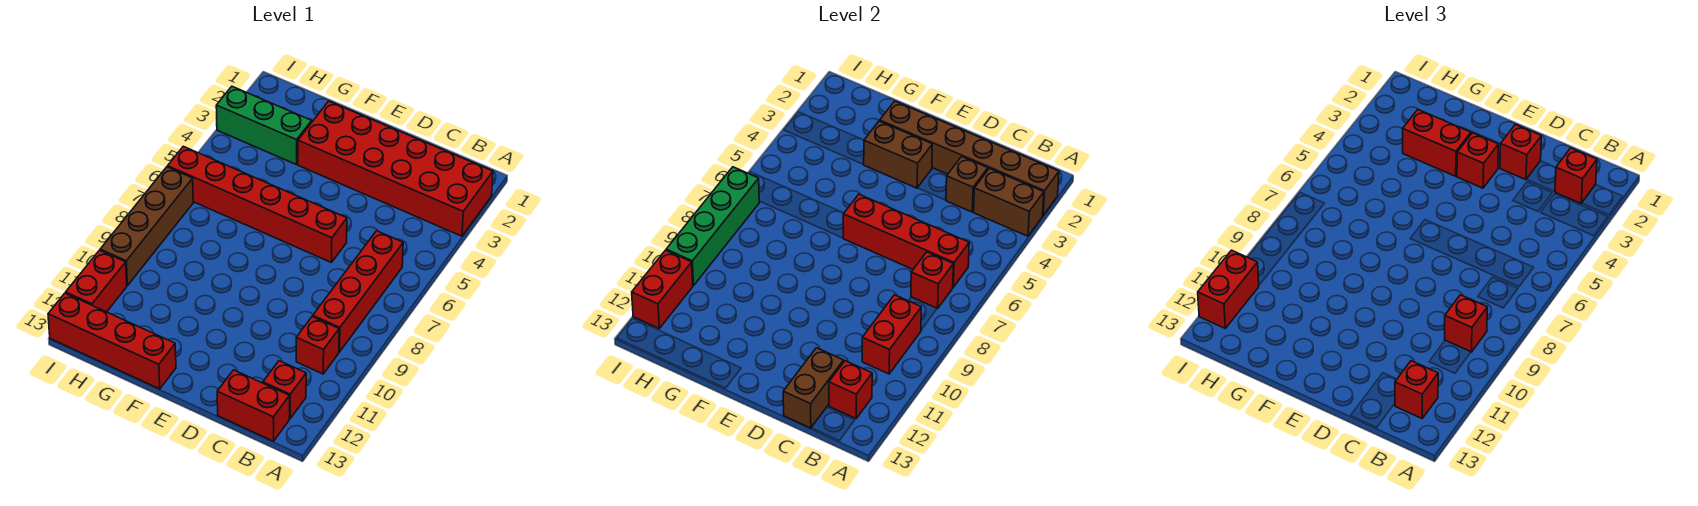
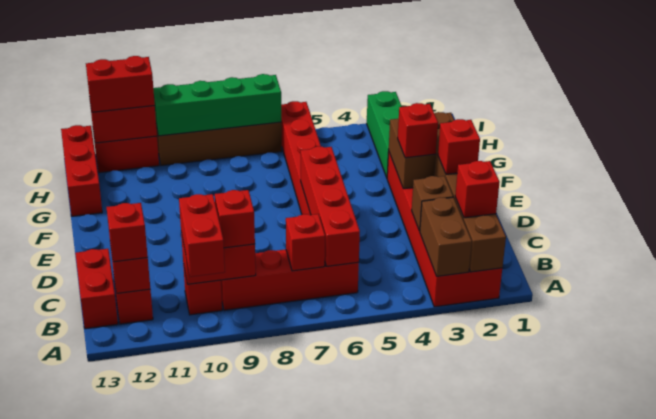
brown 1x2 brick [783,348,844,428] -> none
red 1x2 brick [1403,110,1471,176] -> red 1x2 brick moved to [179,194,225,277]
red 1x4 brick [48,293,176,389] -> red 1x3 brick [61,125,102,216]

